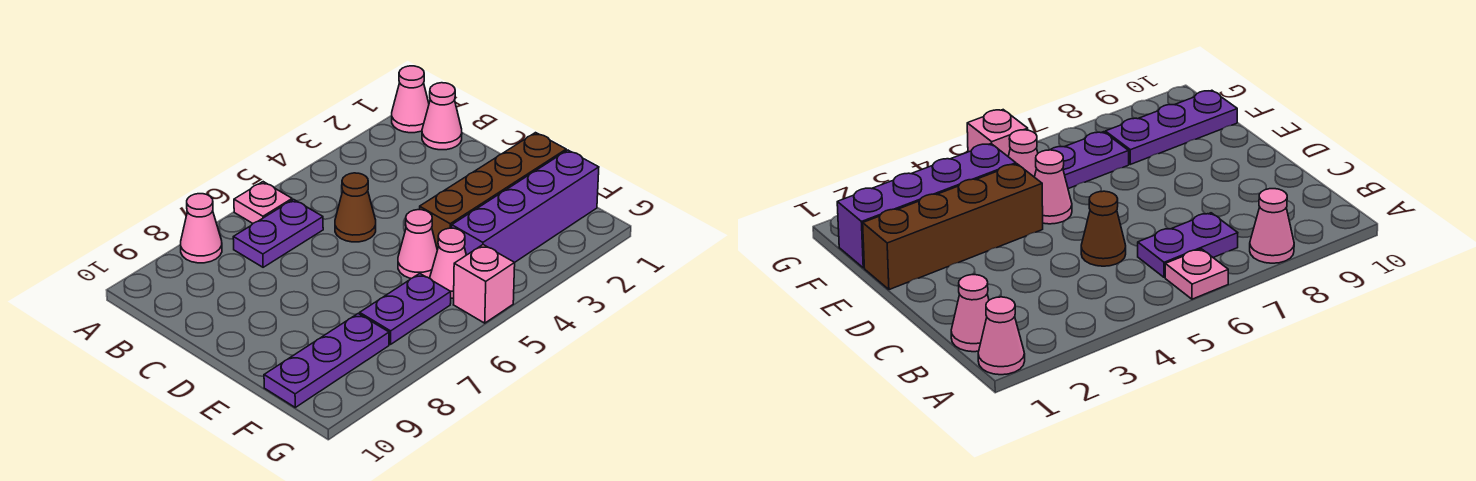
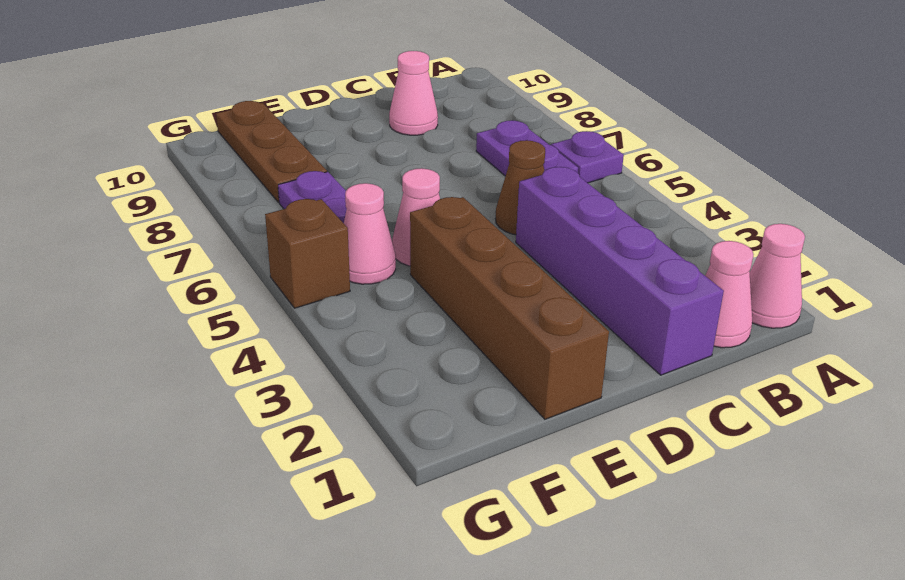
pink 1x1 plate [234,182,292,223] -> purple 1x1 plate [551,131,624,183]
pink 1x1 cone [181,194,222,263] -> pink 1x1 cone moved to [389,51,438,135]
purple 1x4 brick [452,150,599,262] -> purple 1x4 brick moved to [516,167,724,375]
purple 1x3 plate [264,314,389,407] -> brown 1x3 plate [216,101,327,202]
pink 1x1 brick [454,245,515,323] -> brown 1x1 brick [265,199,350,308]

